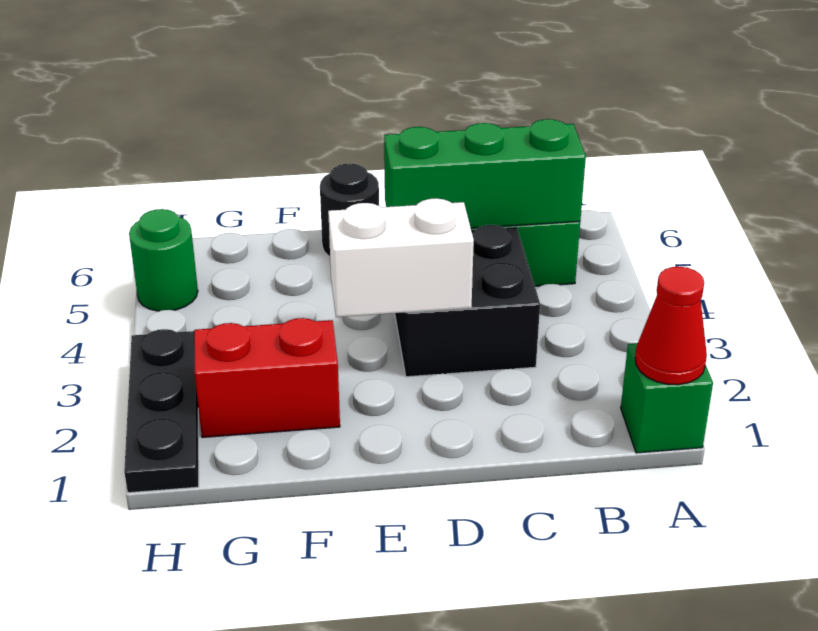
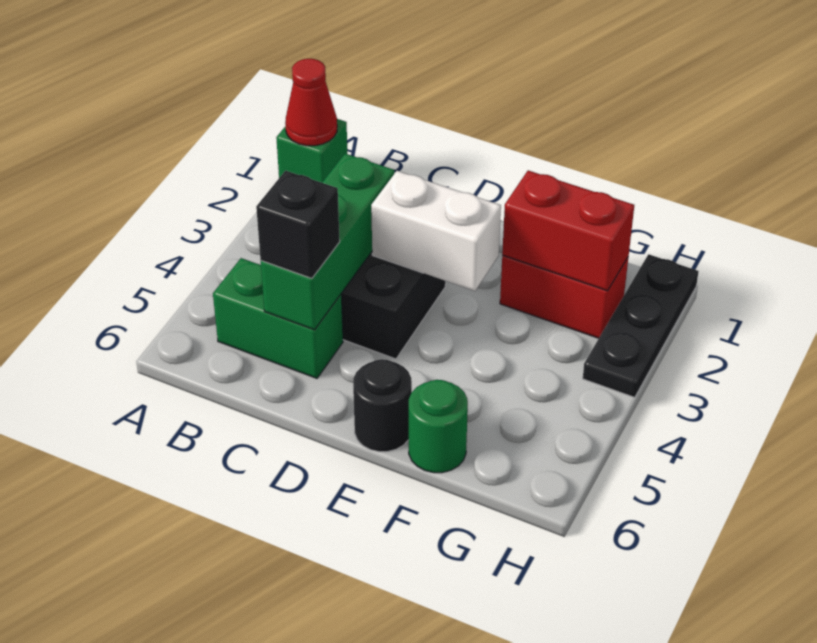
green 1x3 brick [384,119,586,228] -> green 1x3 brick turned to [261,154,394,330]
none -> black 1x1 brick [256,171,340,278]
none -> red 1x2 brick [502,171,634,291]
green 1x1 round brick [129,209,198,311] -> green 1x1 round brick moved to [409,380,468,473]

